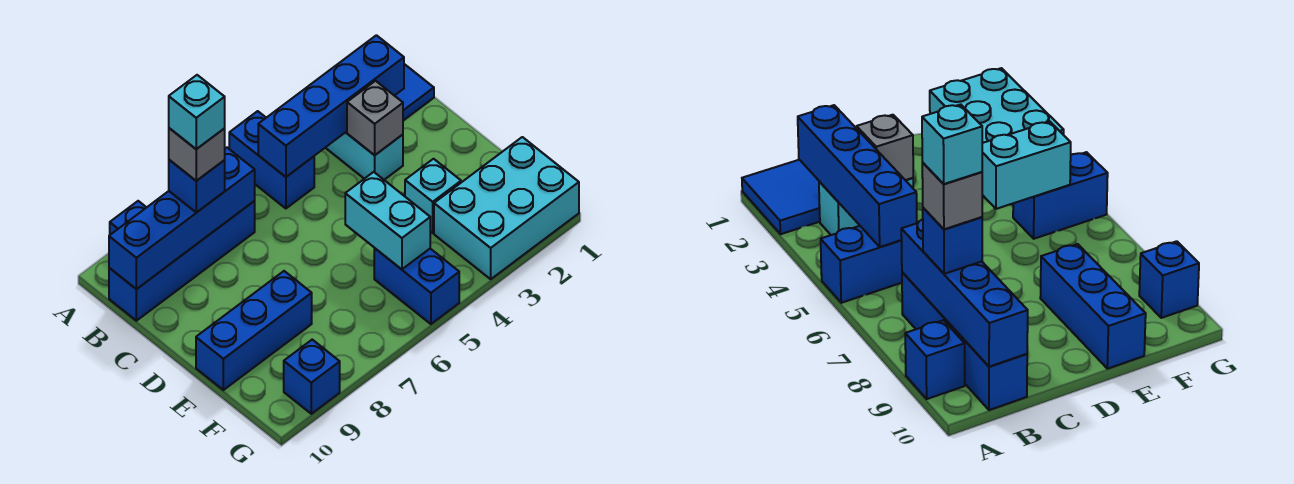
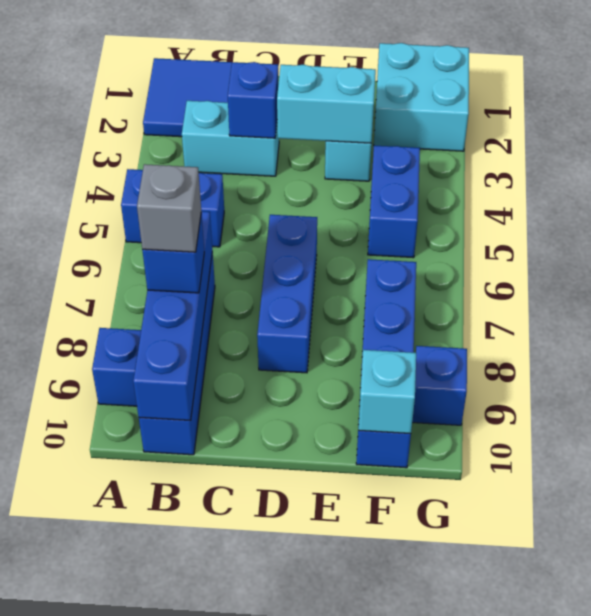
blue 1x4 brick [258,35,404,177] -> blue 1x4 brick moved to [356,259,416,468]
cyan 1x1 brick [169,75,225,149] -> cyan 1x1 brick moved to [358,350,416,434]
grey 1x1 brick [347,81,403,155] -> blue 1x1 brick [228,62,278,138]
cyan 1x2 brick [345,172,430,269] -> cyan 1x2 brick moved to [277,65,376,143]
blue 1x3 brick [196,271,312,390] -> blue 1x3 brick moved to [257,215,317,373]
cyan 2x3 brick [434,137,579,279] -> cyan 2x2 brick [374,43,469,151]
blue 1x2 brick [374,248,459,324] -> blue 1x2 brick turned to [368,145,420,258]

